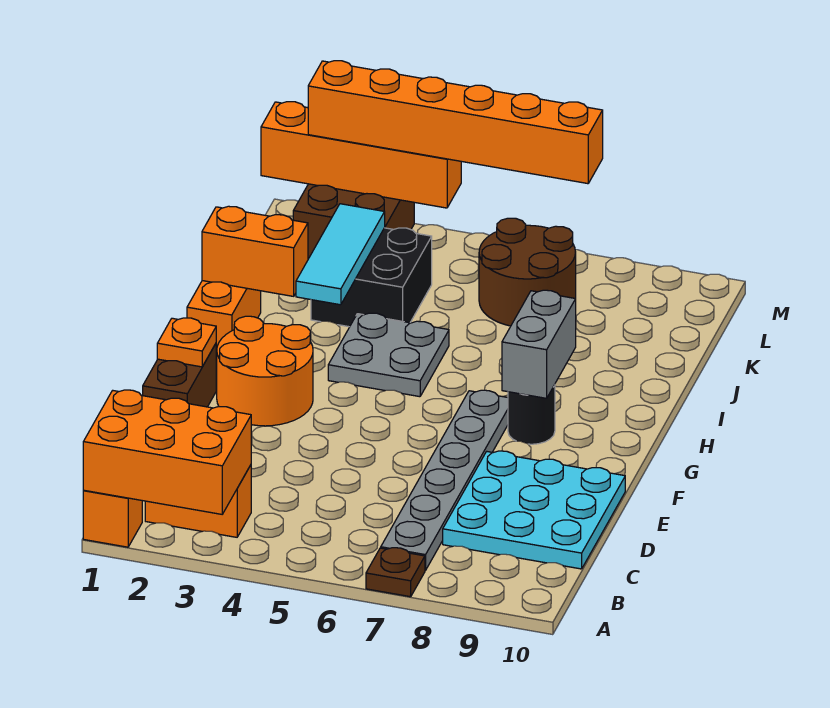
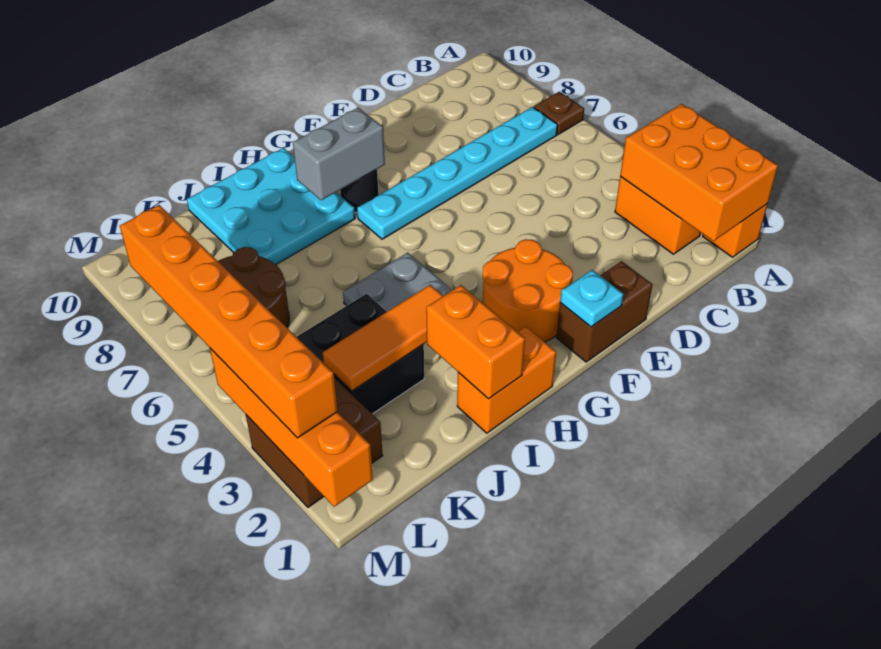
grey 1x6 plate [381,390,508,570] -> cyan 1x6 plate [357,107,557,239]
cyan 3x3 plate [443,451,625,569] -> cyan 3x3 plate moved to [187,148,355,264]
orange 1x1 plate [157,318,216,367] -> cyan 1x1 plate [560,270,623,327]
cyan 1x3 tile [296,204,385,305] -> orange 1x3 tile [323,285,443,391]

